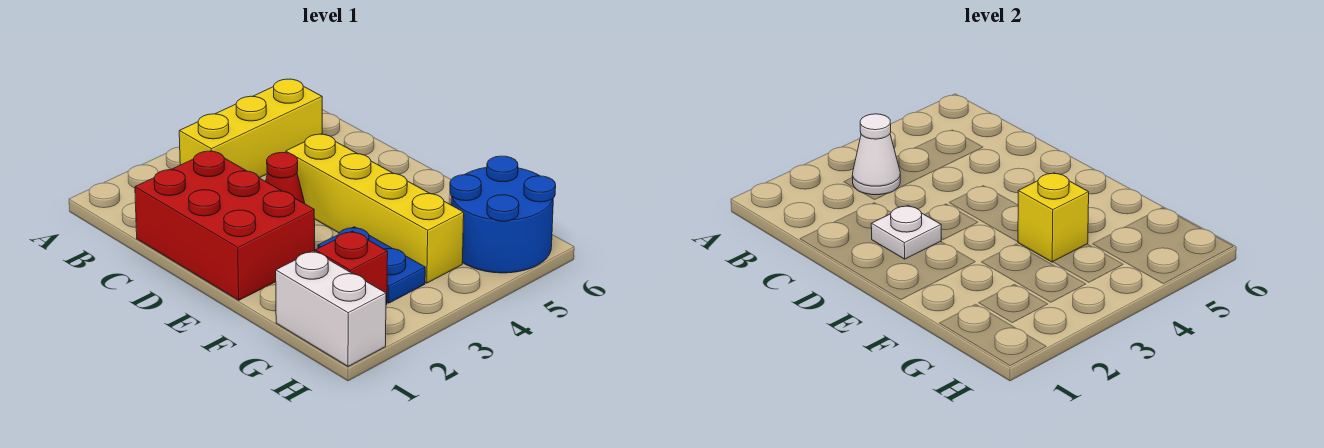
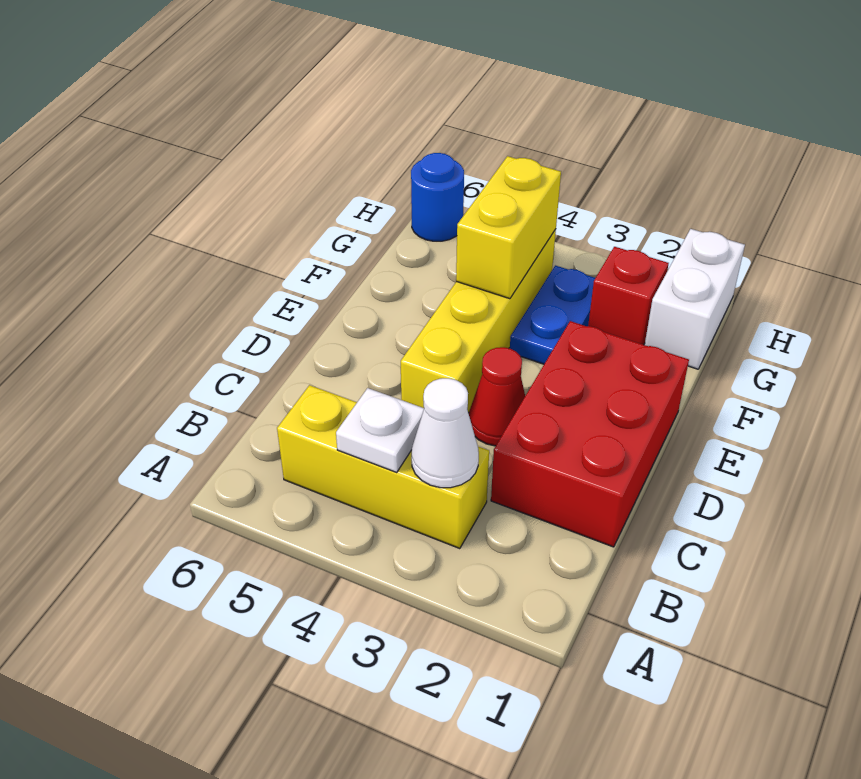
white 1x1 plate [871,206,941,259] -> white 1x1 plate moved to [336,388,424,472]
yellow 1x1 brick [1018,173,1089,262] -> yellow 1x2 brick [456,156,561,299]
blue 2x2 round brick [450,156,556,273] -> blue 1x1 round brick [411,153,464,241]

